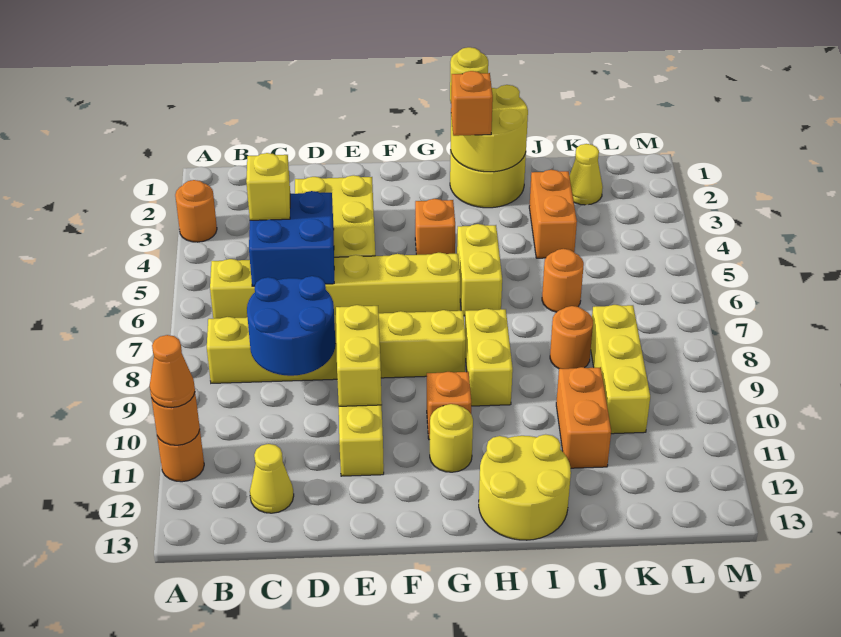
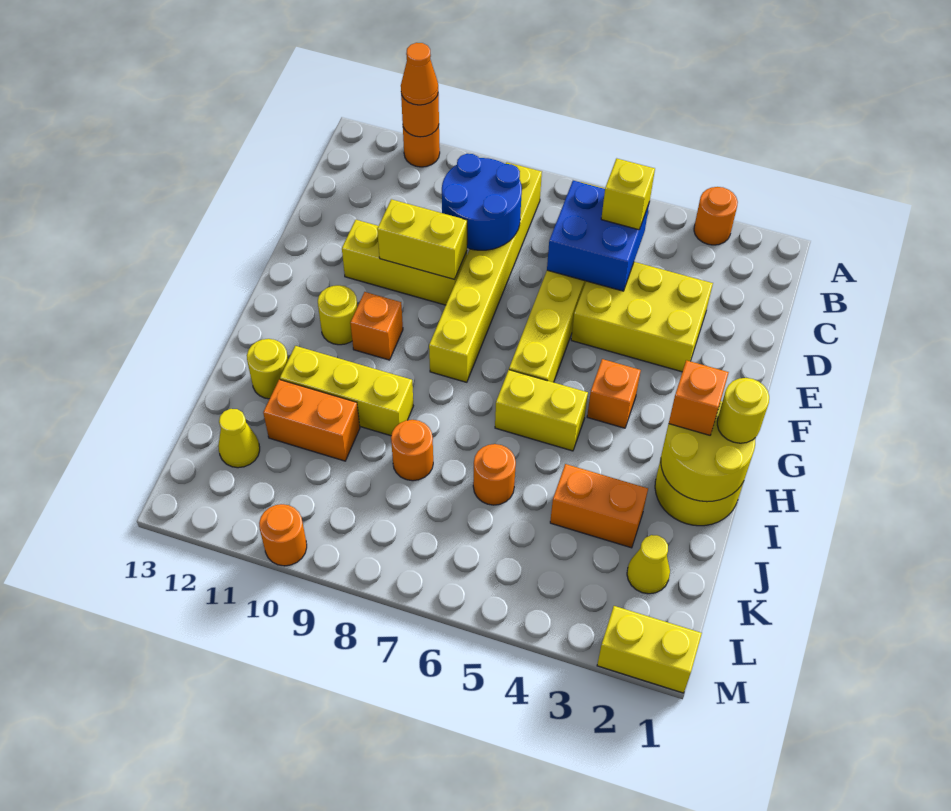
yellow 1x1 cone [250,444,294,513] -> yellow 1x1 cone moved to [218,409,260,468]
yellow 1x2 brick [465,309,513,406] -> yellow 1x2 brick moved to [597,606,702,693]
yellow 2x2 round brick [479,434,571,540] -> yellow 1x1 round brick [247,339,288,399]
yellow 1x3 brick [591,305,650,434] -> yellow 1x3 brick moved to [280,346,413,436]
none -> orange 1x1 round brick [259,504,307,566]

